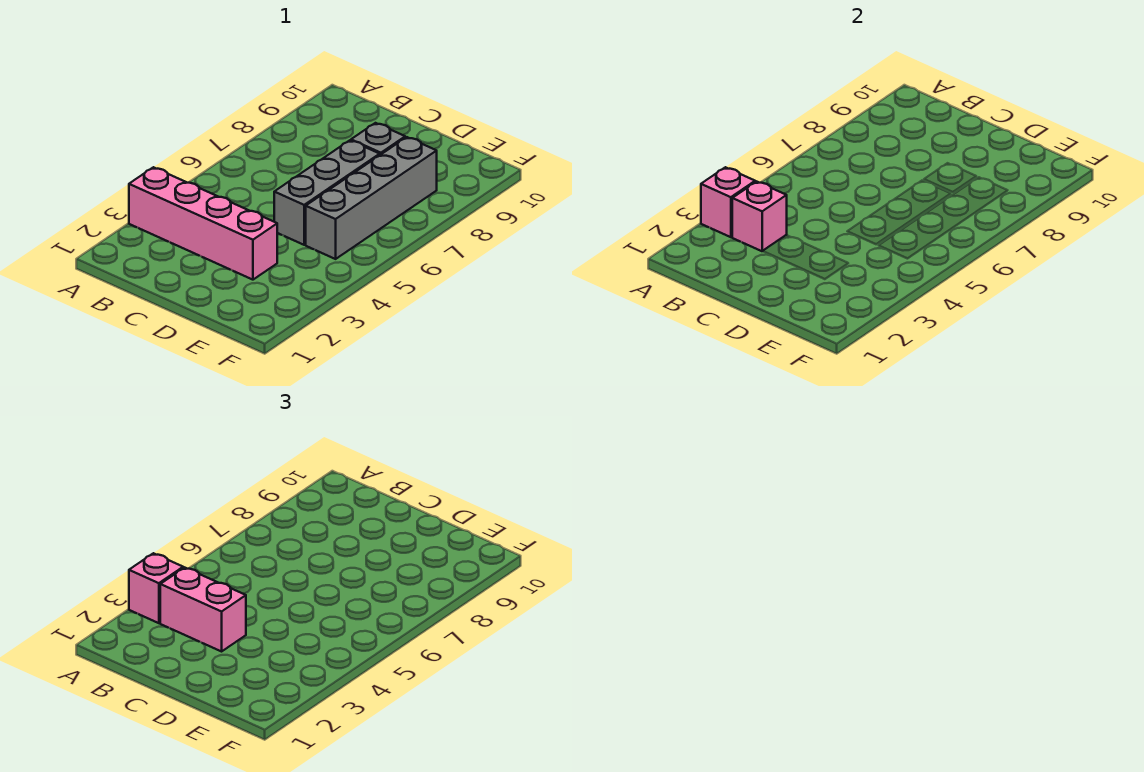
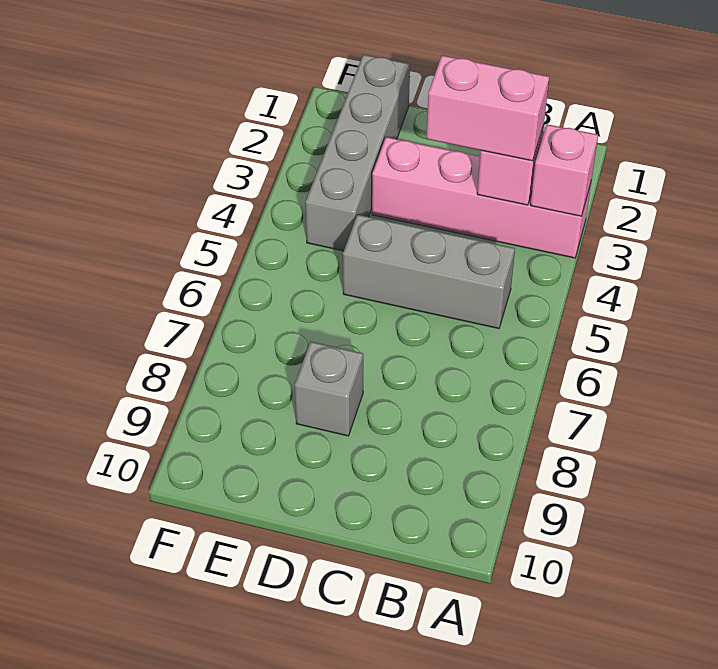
pink 1x1 brick [129,553,183,623] -> none
grey 1x3 brick [274,140,380,245] -> grey 1x3 brick turned to [343,215,515,328]
grey 1x4 brick [306,137,437,259] -> grey 1x4 brick moved to [305,55,410,251]

